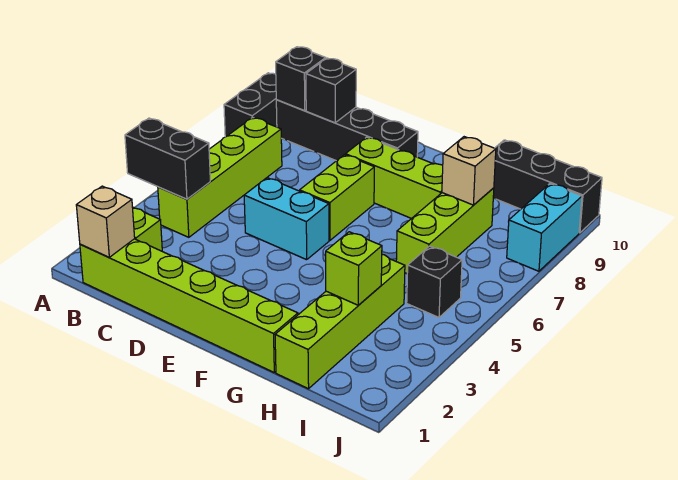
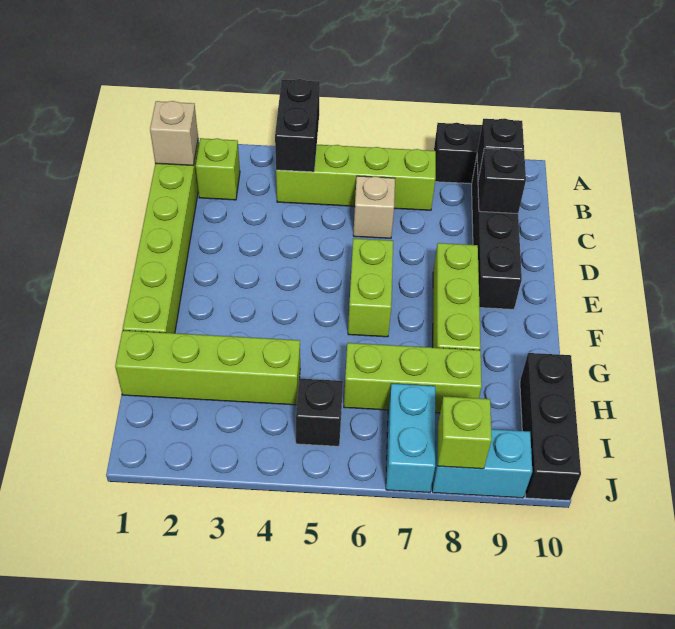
cyan 1x2 brick [244,178,329,260] -> cyan 1x2 brick moved to [386,384,435,493]
lime 1x2 brick [300,155,374,240] -> lime 1x2 brick turned to [348,238,393,337]
lime 1x1 brick [326,232,382,305] -> lime 1x1 brick moved to [438,396,492,469]
tan 1x1 brick [442,137,496,205] -> tan 1x1 brick moved to [353,176,395,238]

